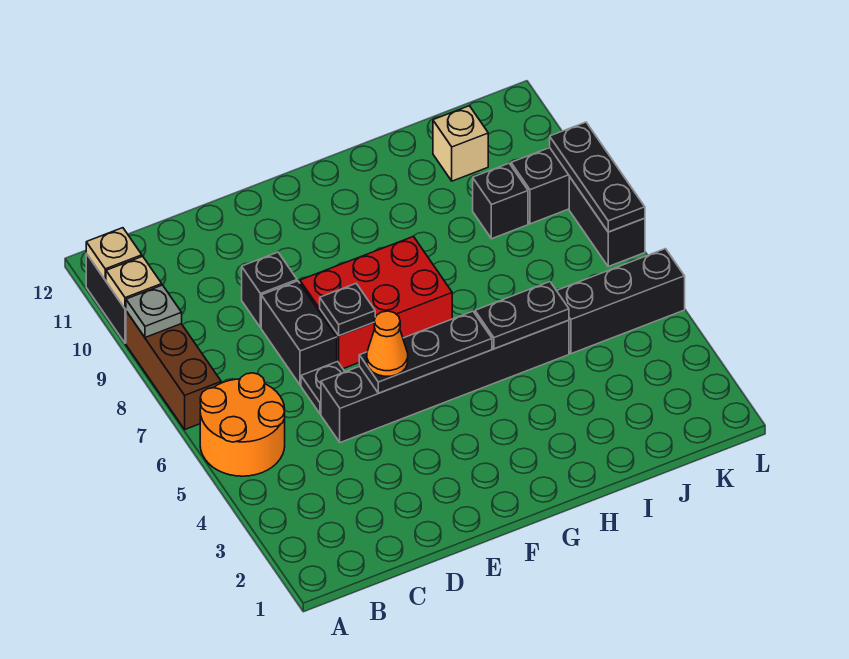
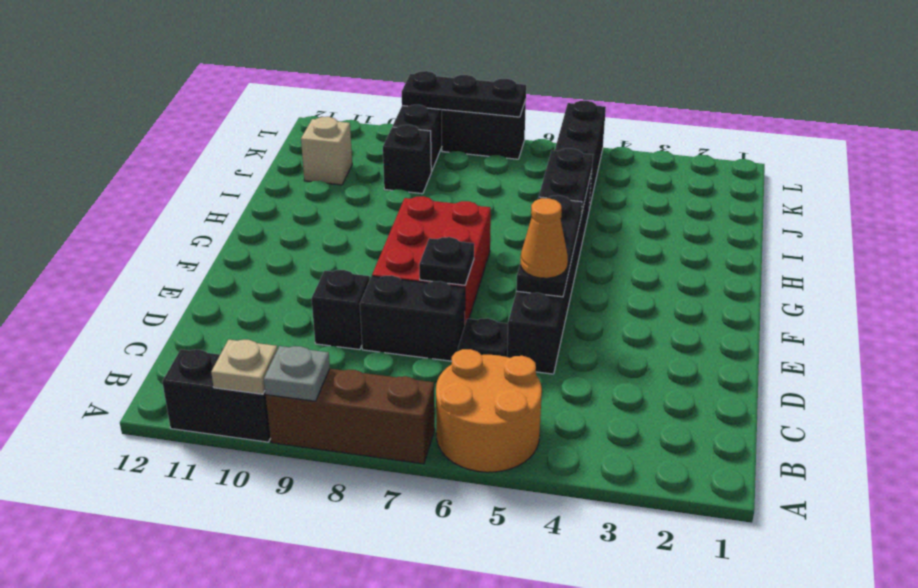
tan 1x1 plate [86,228,142,280] -> none

